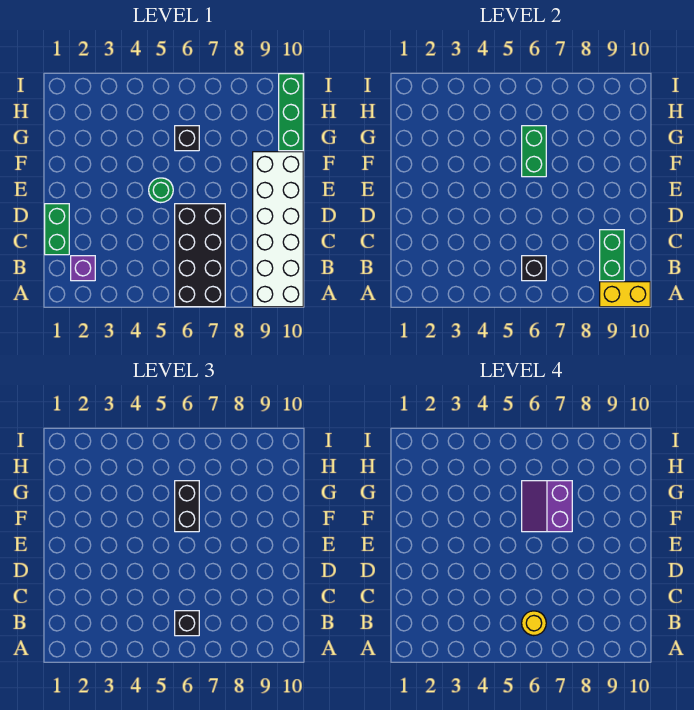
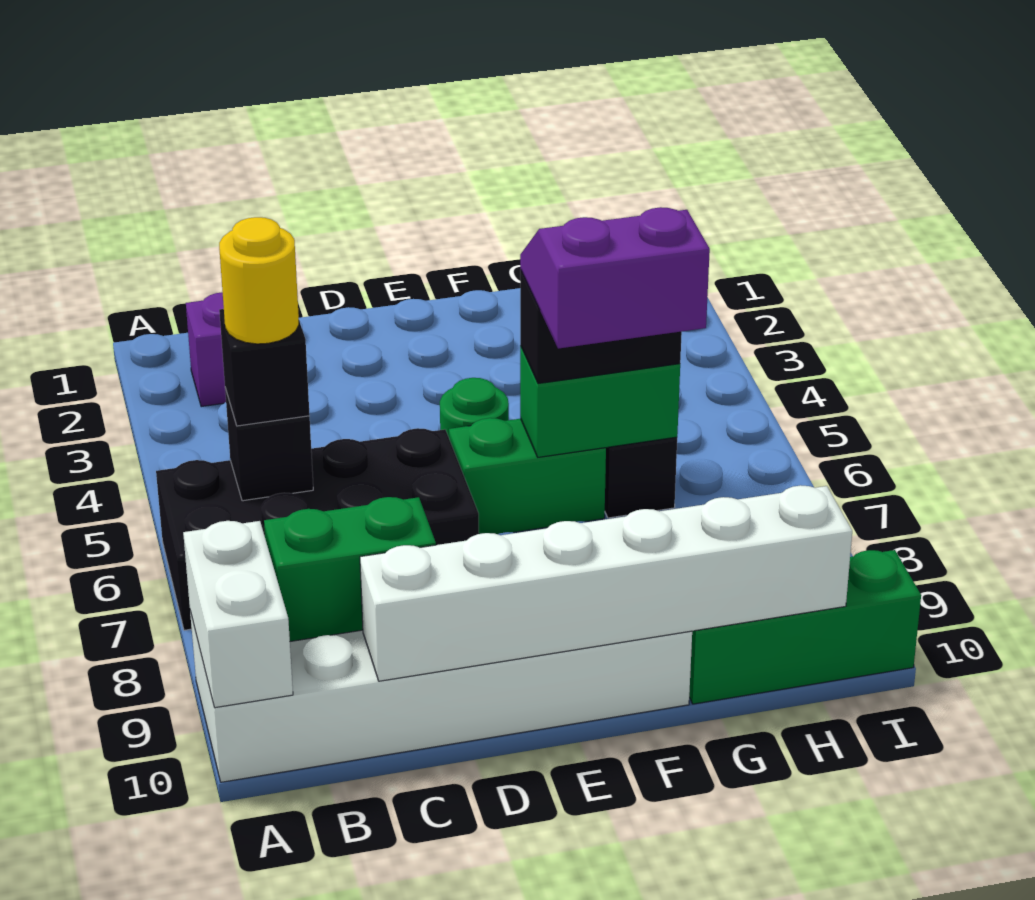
yellow 1x2 brick [600,282,650,307] -> white 1x2 brick [183,521,293,708]
green 1x2 brick [45,204,69,255] -> green 1x2 brick moved to [449,418,606,534]
none -> white 1x6 brick [360,485,852,681]

